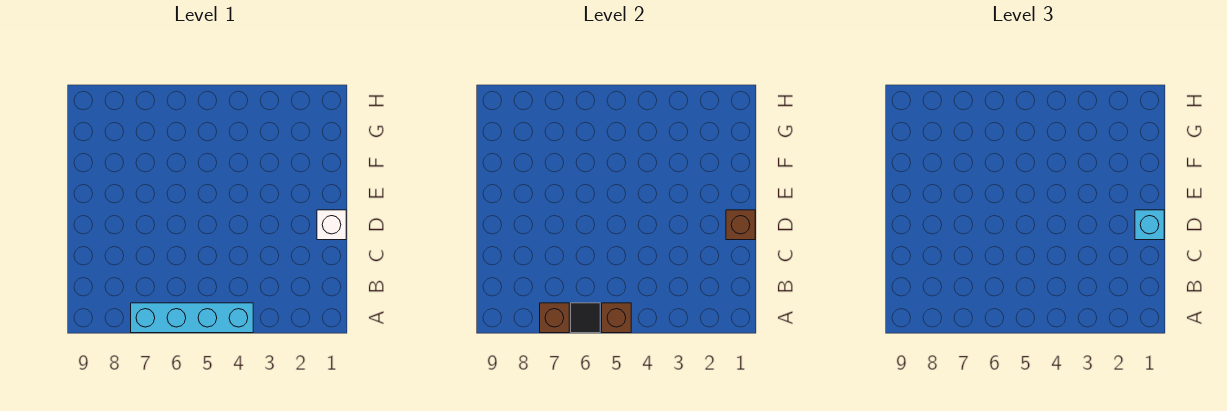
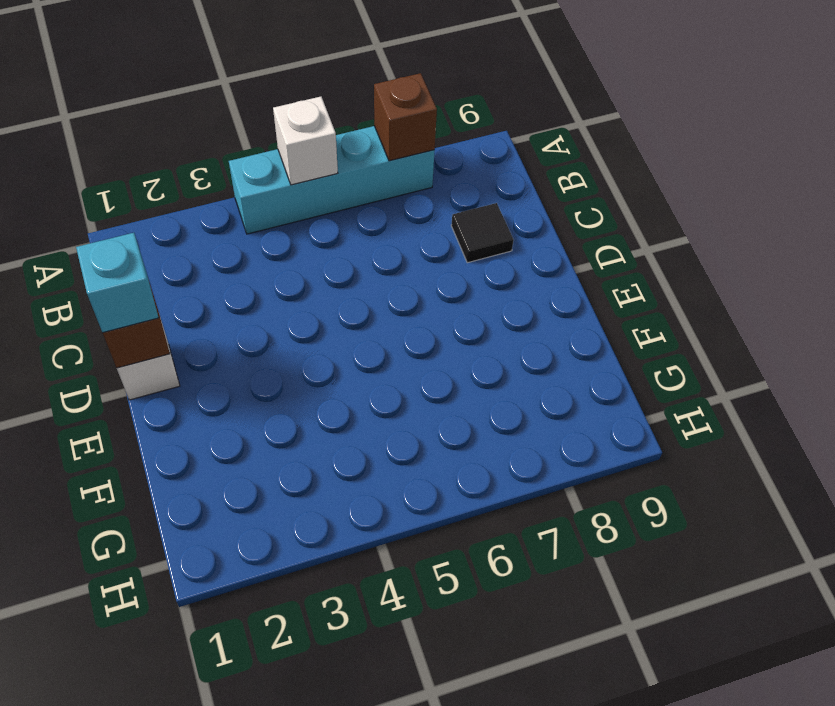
brown 1x1 brick [602,303,631,333] -> white 1x1 brick [273,97,338,185]
black 1x1 tile [571,303,600,333] -> black 1x1 tile moved to [451,203,514,263]

